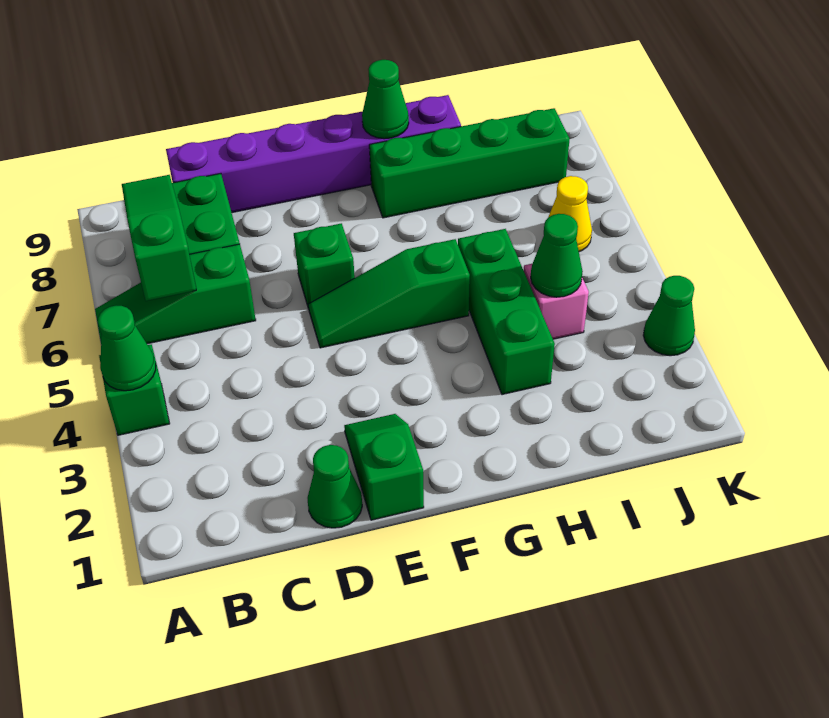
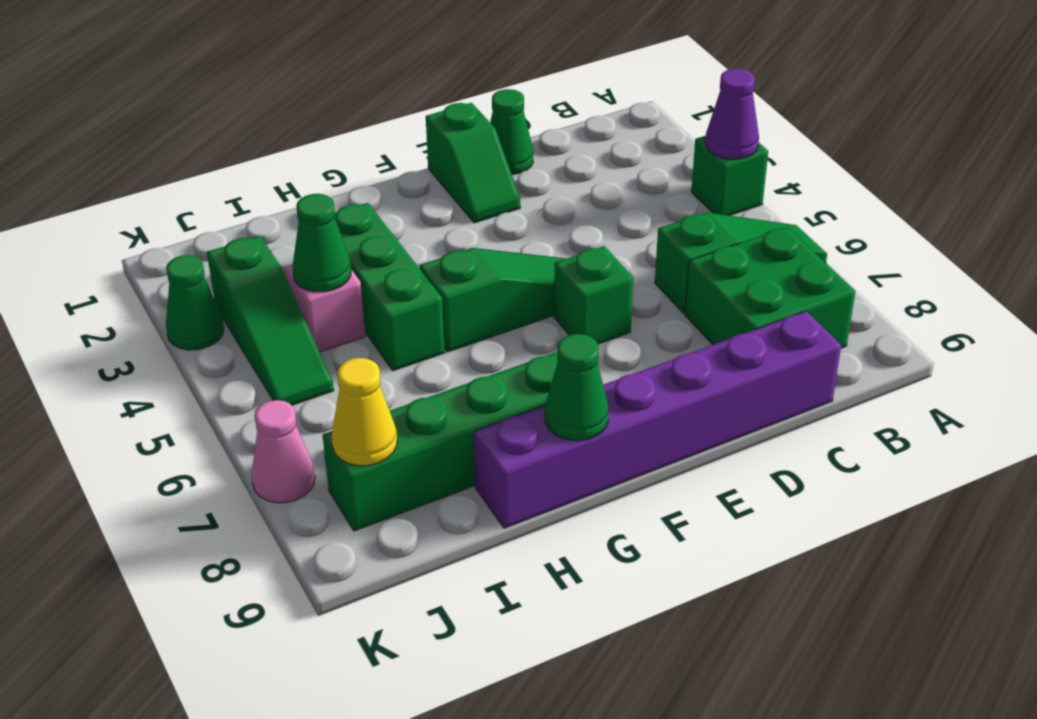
green 1x1 cone [98,306,156,391] -> purple 1x1 cone [705,69,759,159]
green 1x3 slope [122,175,196,301] -> green 1x3 slope moved to [207,236,334,405]
yellow 1x1 cone [549,176,592,252] -> yellow 1x1 cone moved to [332,358,397,466]
none -> pink 1x1 cone [251,400,315,503]

